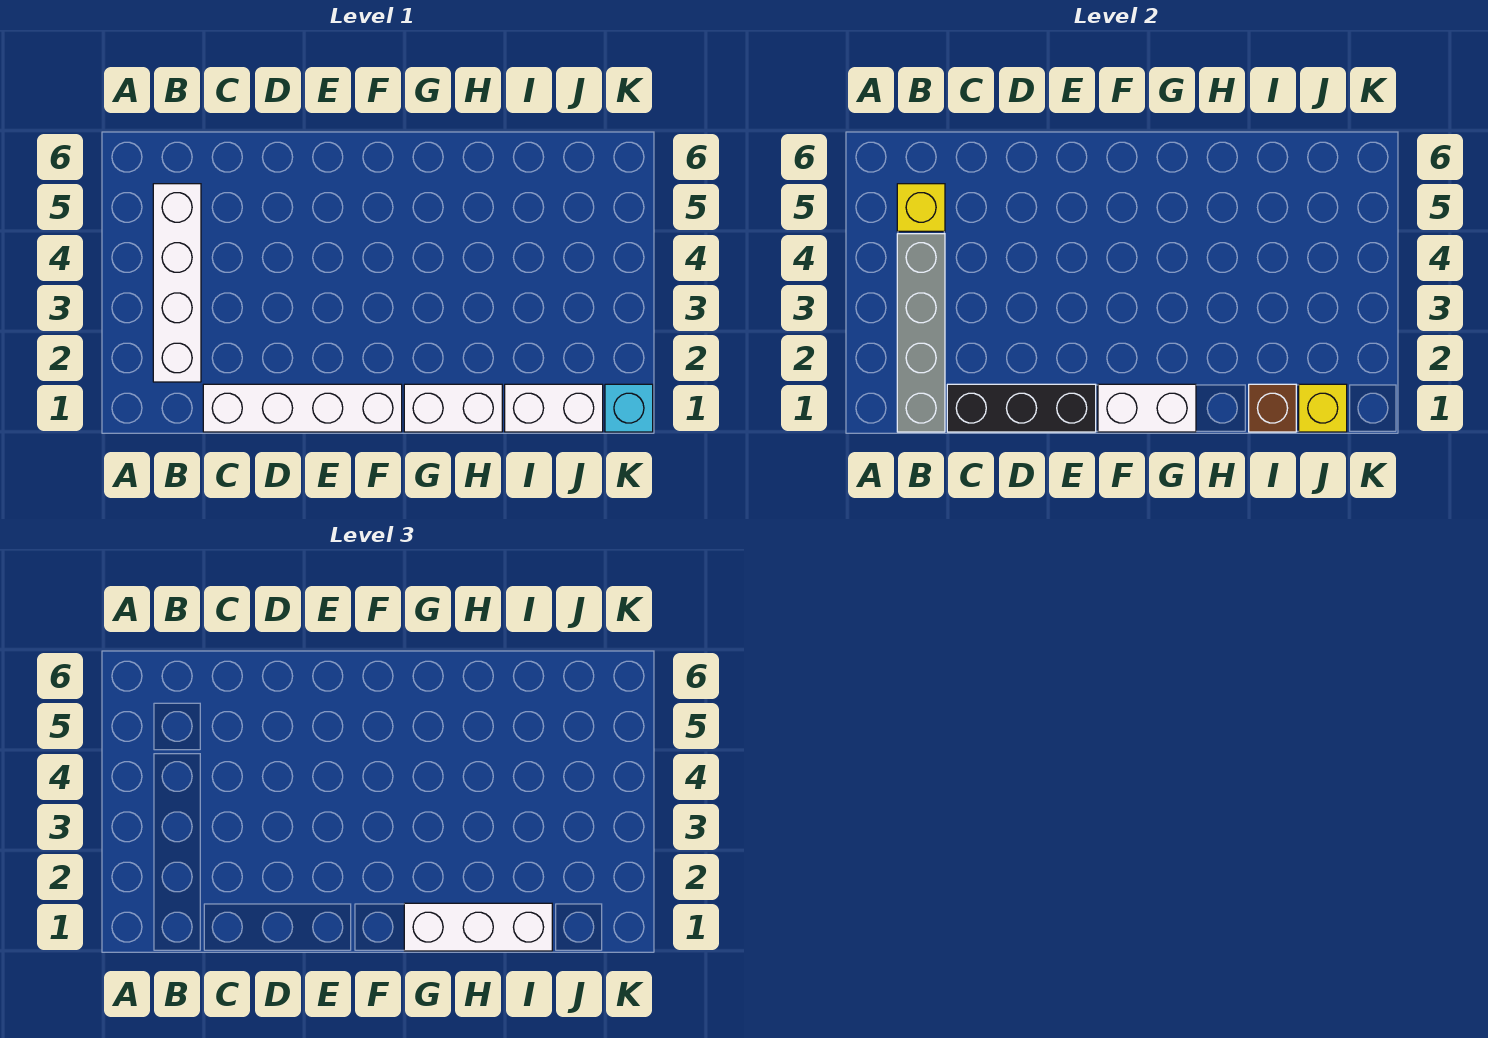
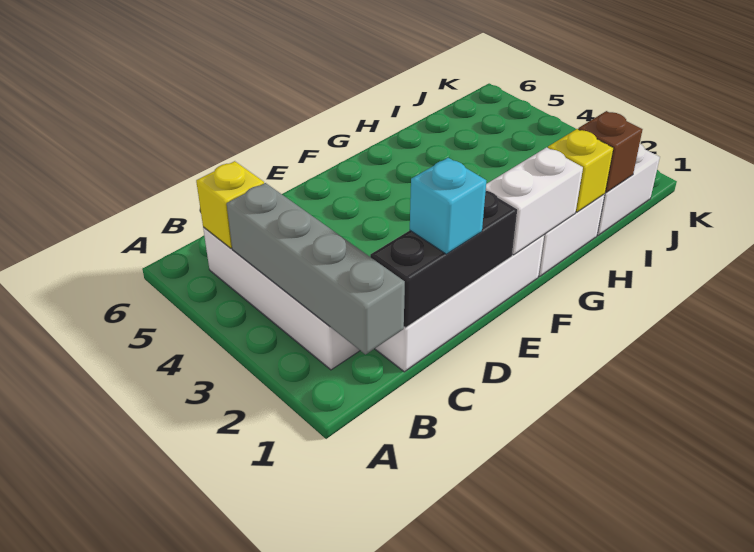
white 1x3 brick [404,903,552,951] -> none
yellow 1x1 brick [1299,384,1347,432] -> yellow 1x1 brick moved to [548,129,613,212]
cyan 1x1 brick [605,384,653,432] -> cyan 1x1 brick moved to [410,158,486,254]

